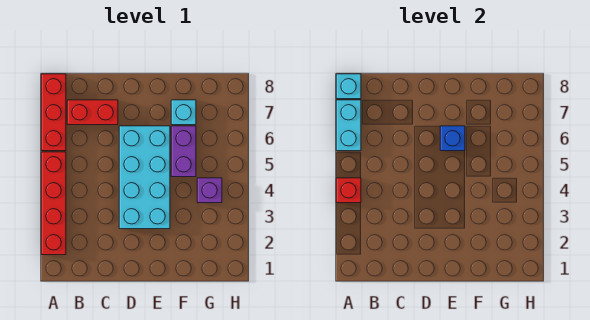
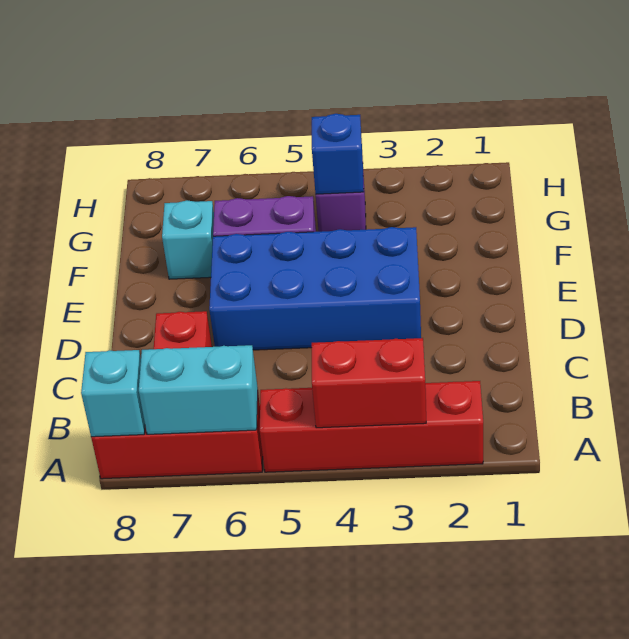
red 1x1 brick [336,178,361,203] -> red 1x2 brick [312,338,426,428]
cyan 2x4 brick [119,126,170,229] -> blue 2x4 brick [209,227,421,350]
blue 1x1 brick [440,126,465,151] -> blue 1x1 brick moved to [312,114,364,194]

